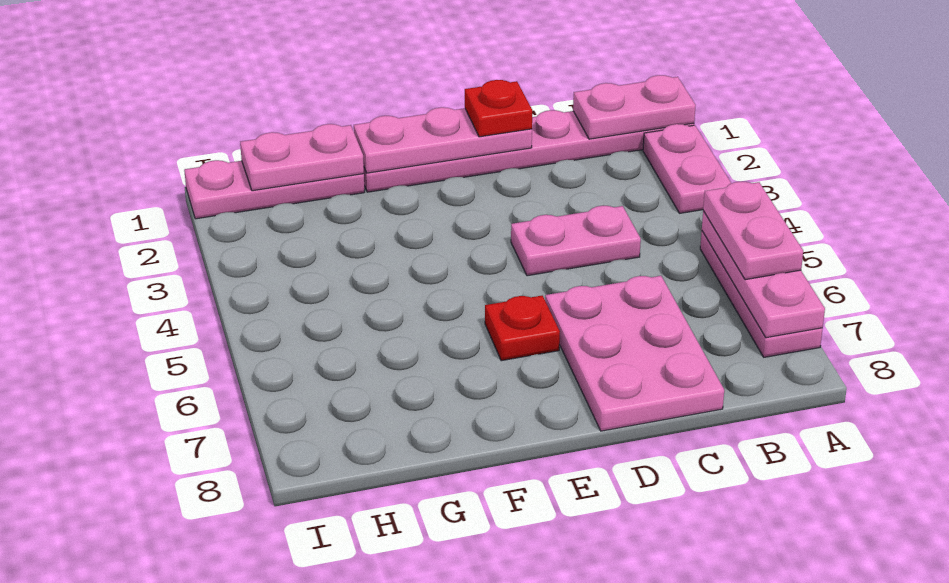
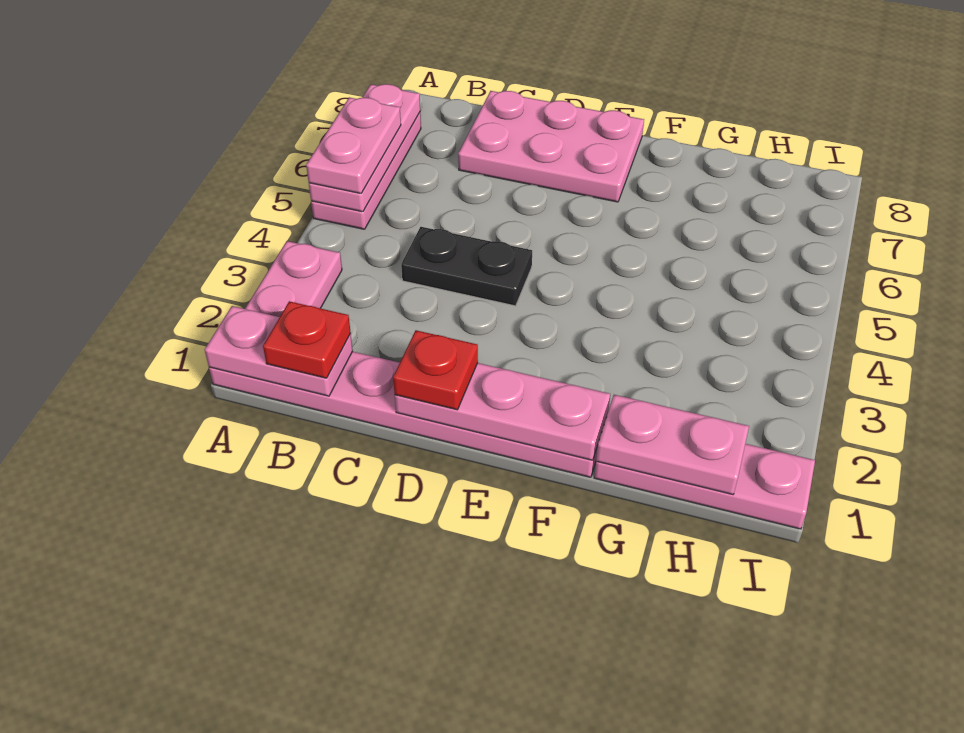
pink 1x2 plate [511,206,641,276] -> black 1x2 plate [401,227,532,306]
pink 2x3 plate [545,276,724,431] -> pink 2x3 plate turned to [458,91,644,202]
red 1x1 plate [485,296,560,361] -> red 1x1 plate moved to [263,301,351,378]

